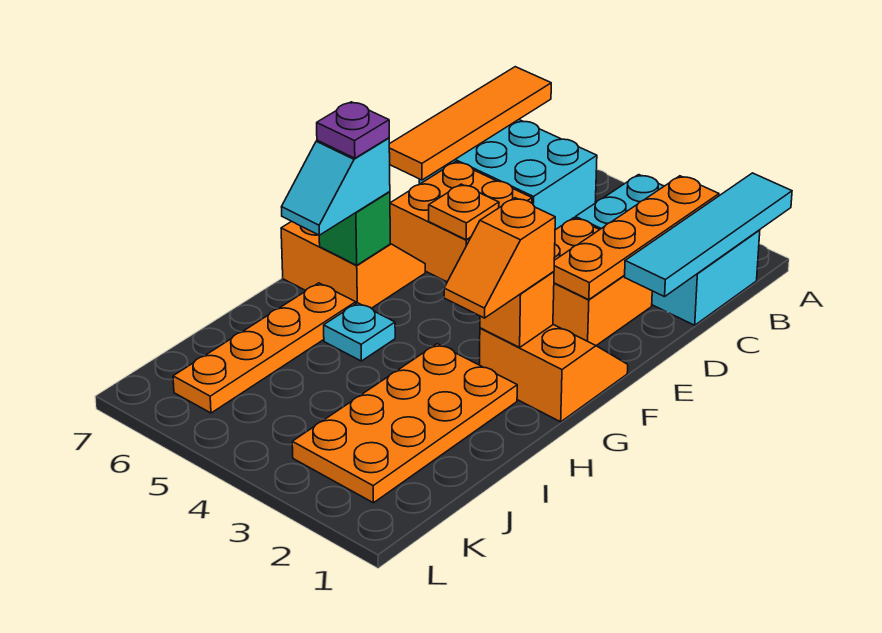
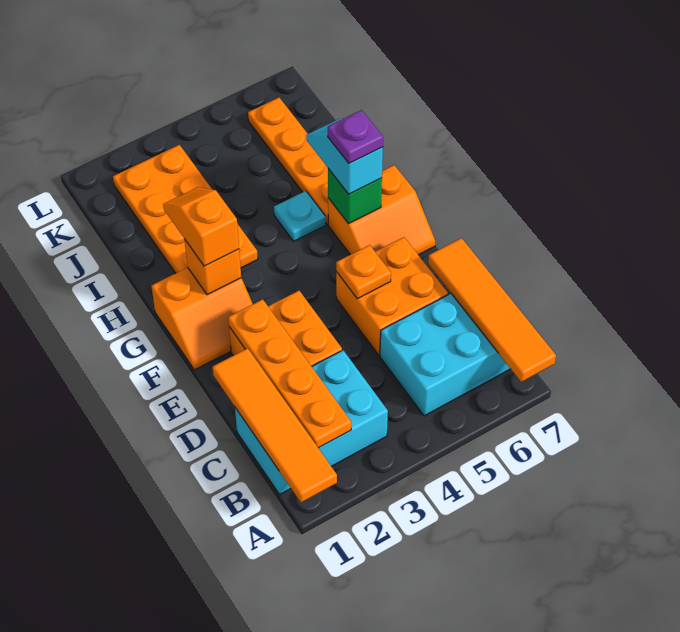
cyan 1x4 tile [625,173,792,297] -> orange 1x4 tile [212,348,337,503]

